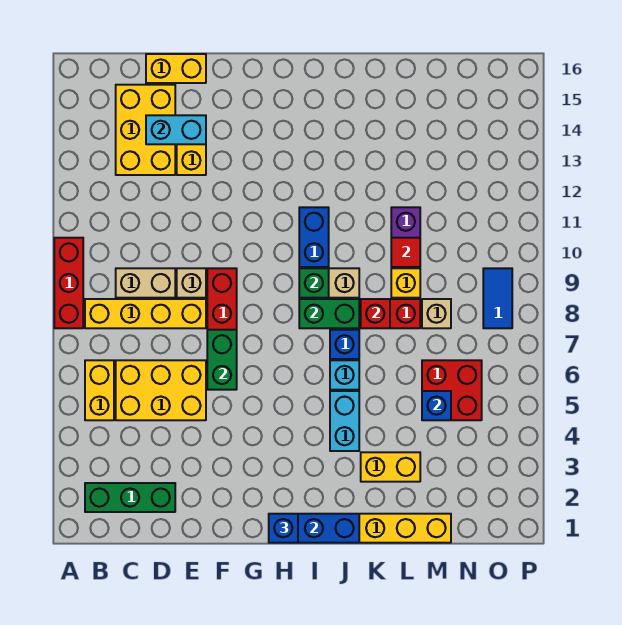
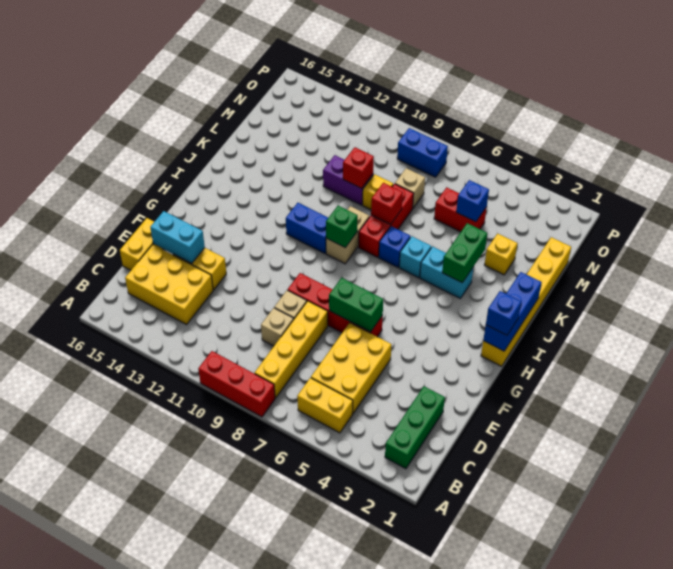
tan 1x2 brick [116,268,175,298] -> tan 1x1 brick [261,308,294,346]
cyan 1x2 brick [146,115,206,144] -> cyan 1x2 brick turned to [150,211,205,263]
green 1x2 brick [299,299,359,328] -> green 1x2 brick moved to [442,223,487,283]
yellow 1x2 brick [361,452,420,482] -> yellow 1x1 brick [485,233,518,275]
red 1x1 tile [391,238,420,267] -> red 1x1 brick [343,147,374,189]
red 2x2 brick [422,360,482,420] -> red 1x2 brick [434,187,487,232]
blue 1x2 tile [483,268,512,328] -> blue 1x2 brick [397,128,448,177]

